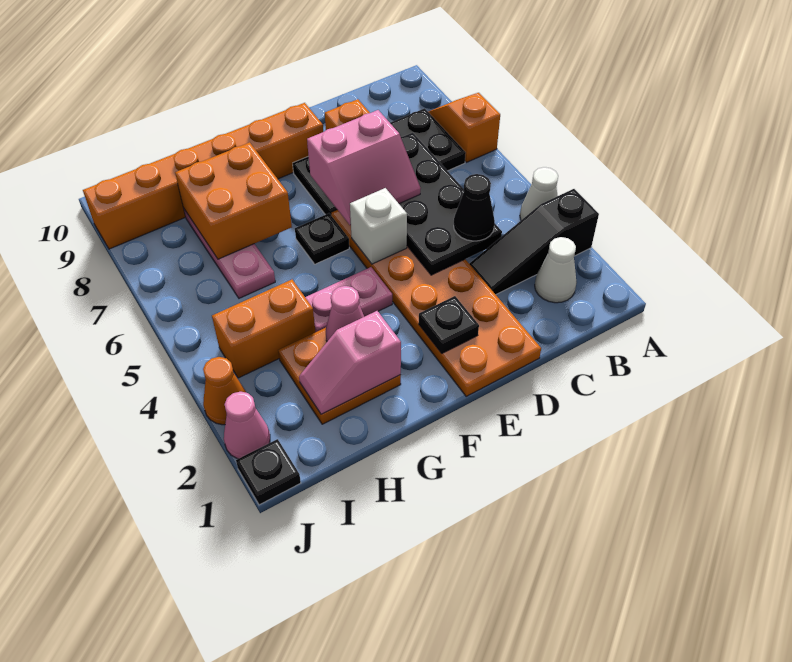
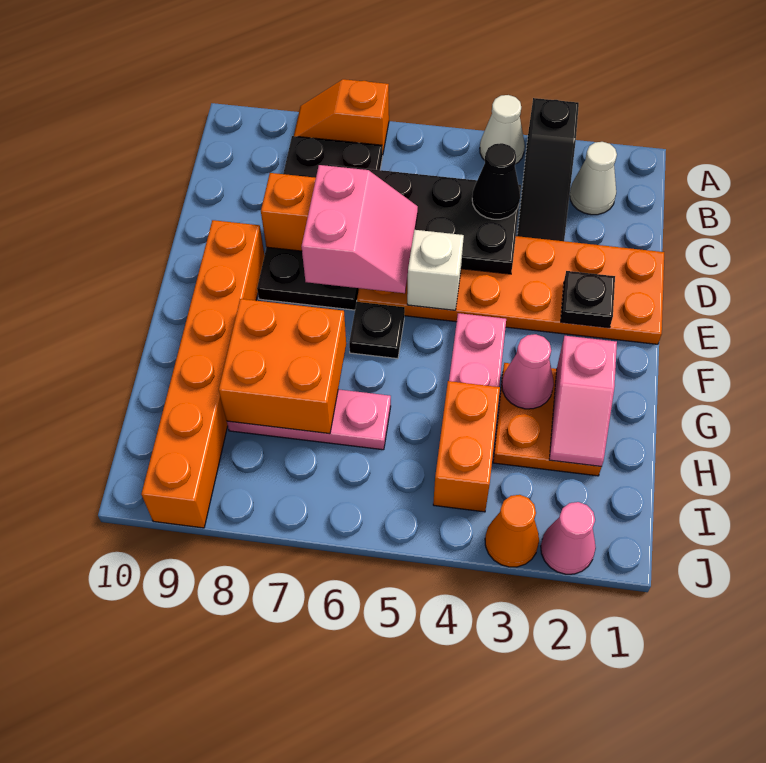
black 1x1 plate [236,439,301,505] -> none

